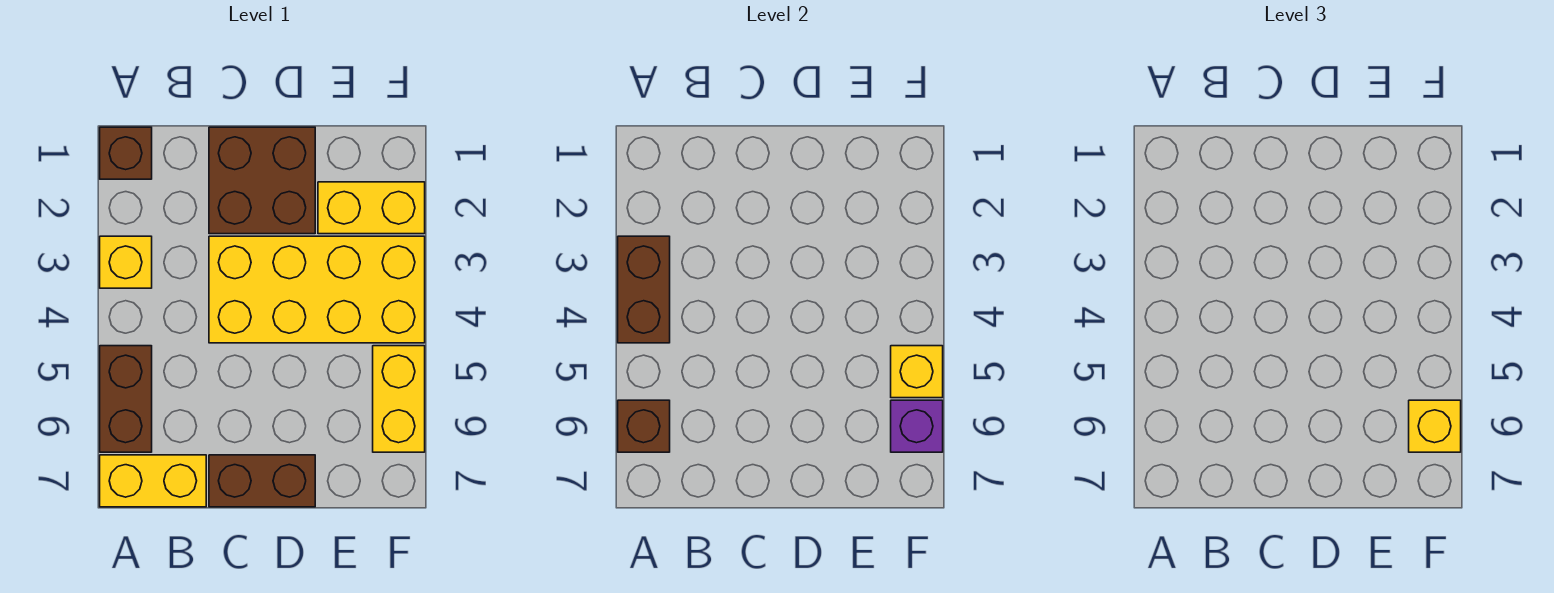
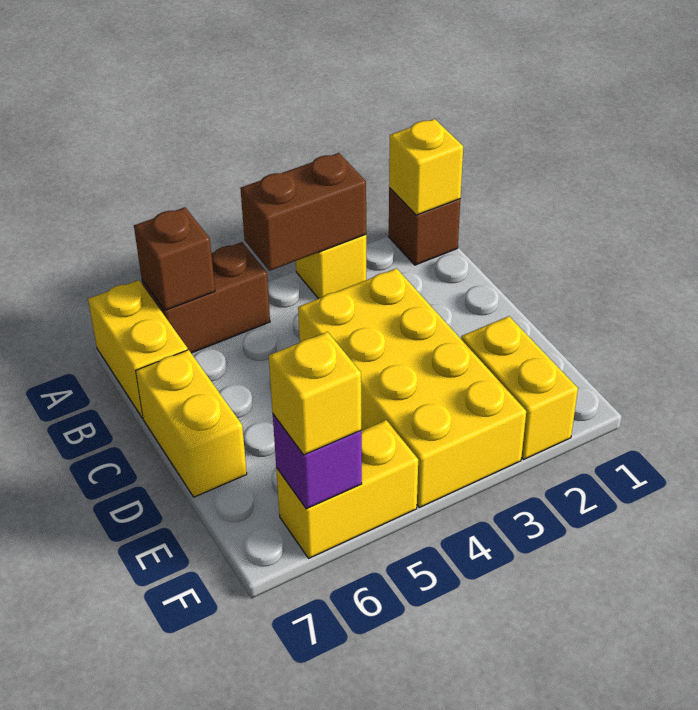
brown 2x2 brick [209,127,315,234] -> none
brown 1x2 brick [209,455,315,507] -> yellow 1x2 brick [136,350,247,497]
yellow 1x1 brick [891,346,943,398] -> yellow 1x1 brick moved to [389,119,463,215]

